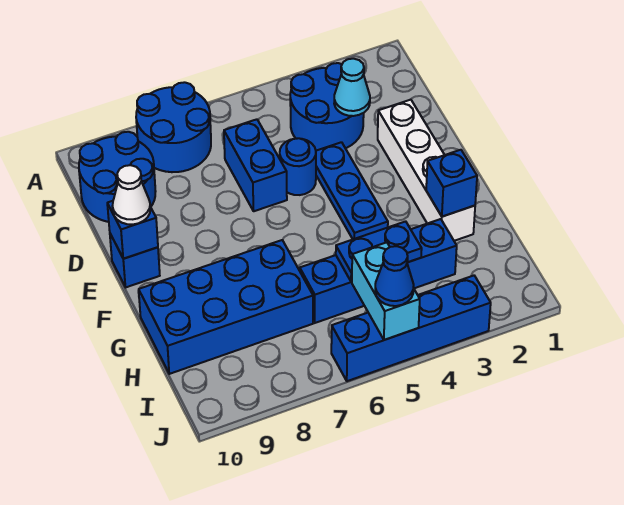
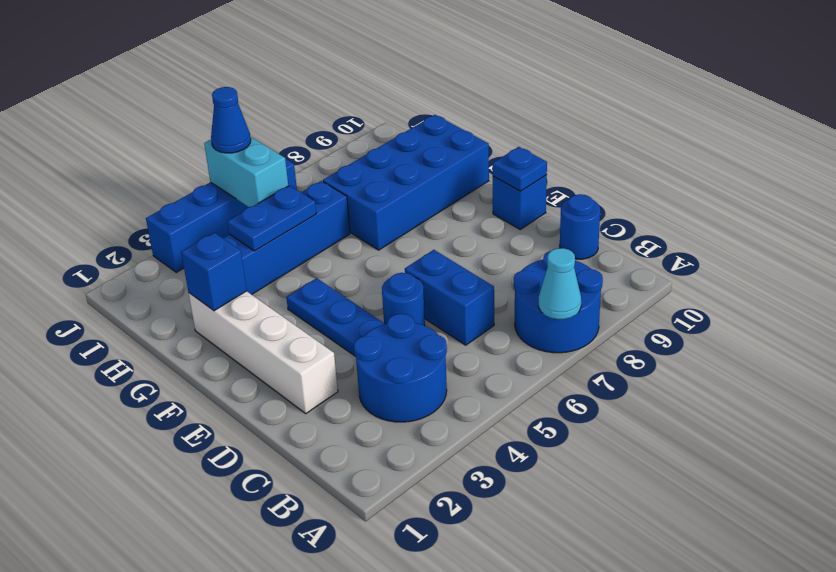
blue 2x2 round brick [79,132,156,222] -> blue 1x1 round brick [560,194,600,259]
cyan 1x1 cone [334,59,370,116] -> cyan 1x1 cone moved to [539,248,581,319]
blue 1x1 brick [107,201,158,259] -> blue 1x1 plate [493,147,547,191]
white 1x1 cone [112,165,150,224] -> none

